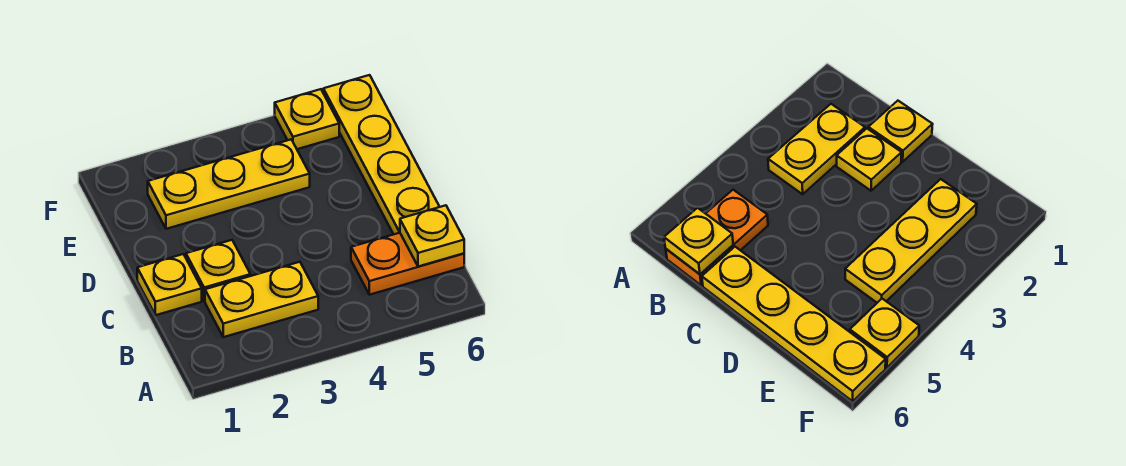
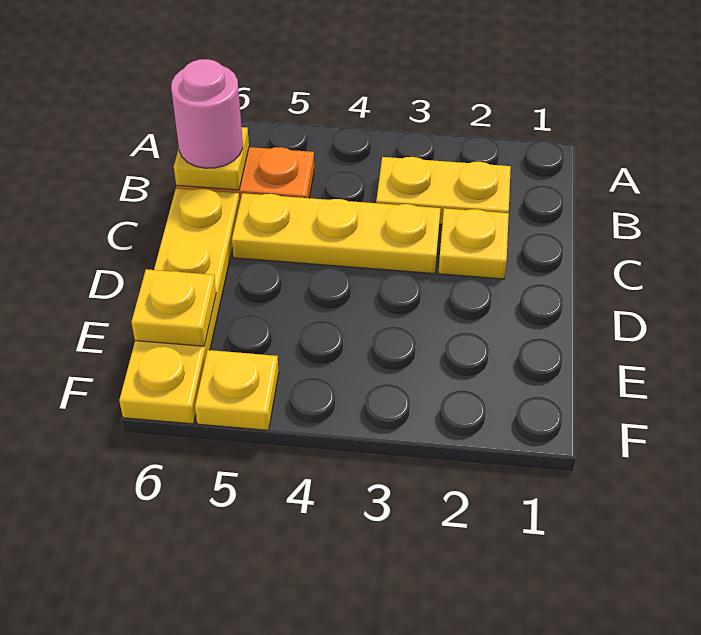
none -> pink 1x1 round brick [171,59,243,168]
yellow 1x1 plate [137,254,202,315] -> yellow 1x1 plate moved to [131,269,216,346]
yellow 1x3 plate [148,140,310,229] -> yellow 1x3 plate moved to [232,193,441,274]

